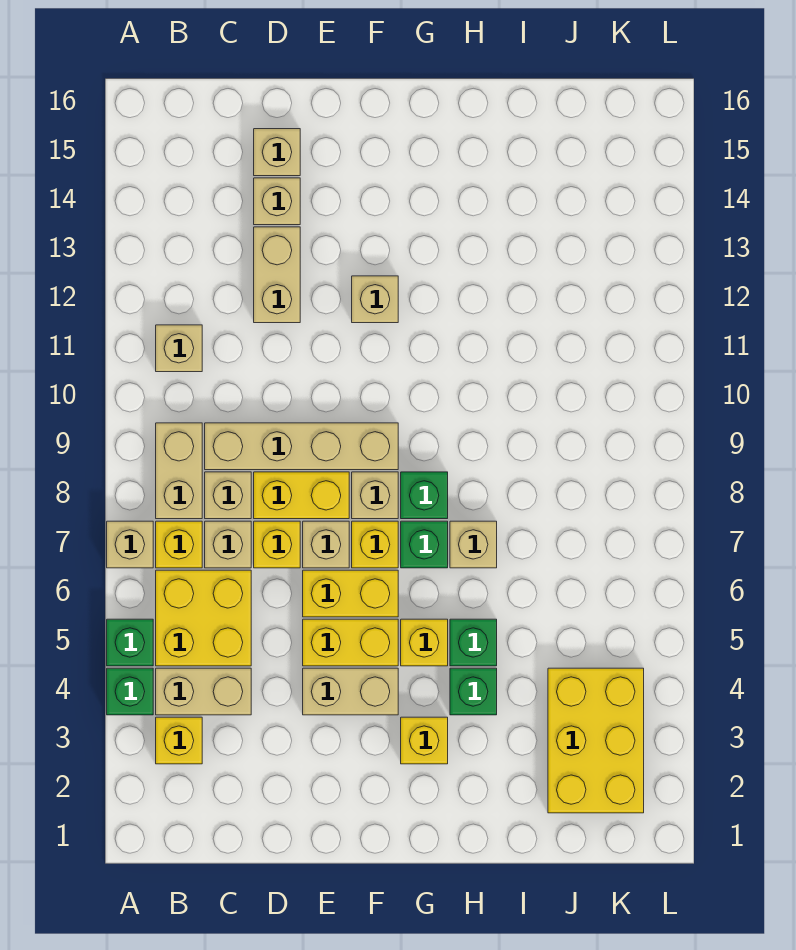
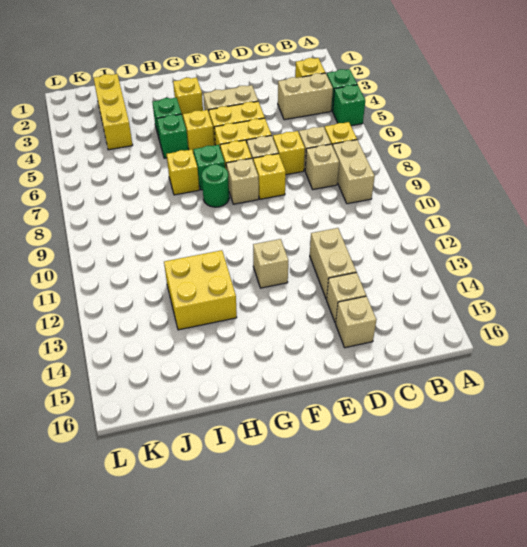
tan 1x1 brick [107,521,153,568] -> none
yellow 2x2 brick [156,570,251,666] -> yellow 2x2 brick moved to [164,250,237,330]
tan 1x1 brick [156,325,202,372] -> none
tan 1x4 brick [205,423,398,470] -> none
yellow 1x2 brick [254,472,349,519] -> yellow 1x1 brick [253,154,286,199]
green 1x1 brick [401,472,448,519] -> green 1x1 round brick [202,164,229,207]
tan 1x1 brick [450,521,497,568] -> yellow 1x1 brick [167,149,199,195]
yellow 2x3 brick [548,668,644,813] -> yellow 1x3 brick [94,74,133,150]

